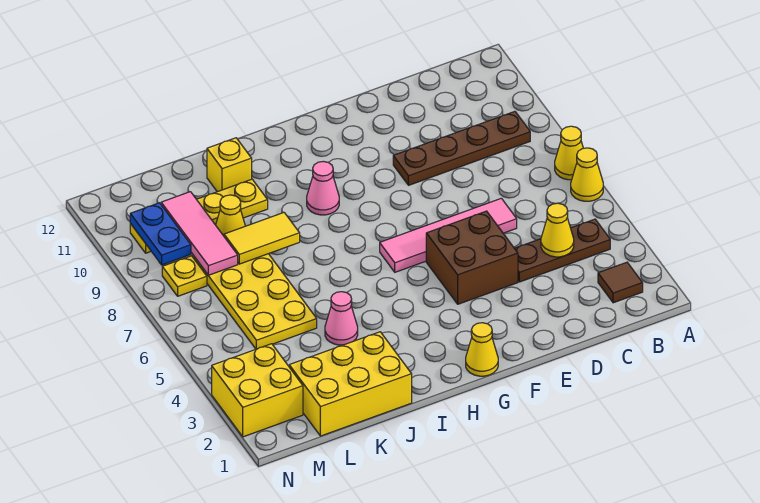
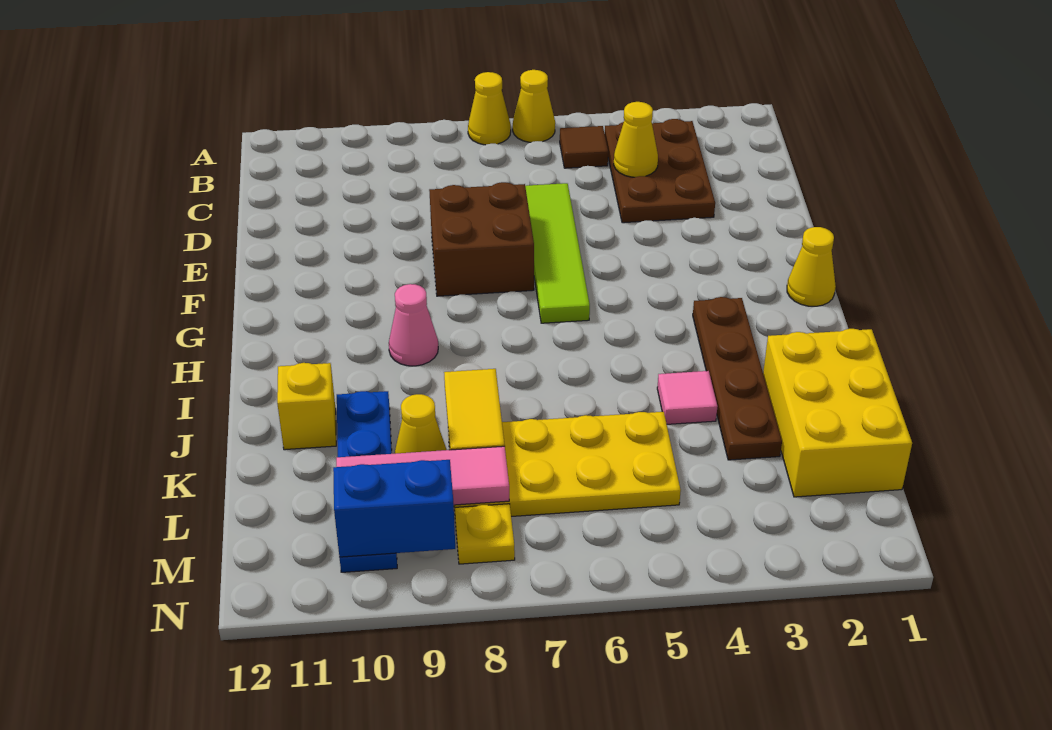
brown 1x1 tile [598,262,643,303] -> brown 1x1 tile moved to [560,126,608,168]
brown 1x3 plate [514,219,610,282] -> brown 2x3 plate [605,119,715,223]
brown 1x4 plate [393,111,530,185] -> brown 1x4 plate moved to [693,297,782,460]
pink 1x4 tile [380,198,517,272] -> lime 1x4 tile [525,183,590,323]
brown 2x2 brick [426,211,518,304] -> brown 2x2 brick moved to [429,182,534,296]
pink 1x1 cone [325,292,358,345] -> pink 1x1 tile [657,371,717,424]
yellow 1x4 plate [130,179,268,253] -> blue 1x4 plate [337,391,397,572]
yellow 2x2 brick [212,344,303,437] -> none
blue 1x2 plate [130,203,191,265] -> blue 1x2 brick [333,460,455,557]

